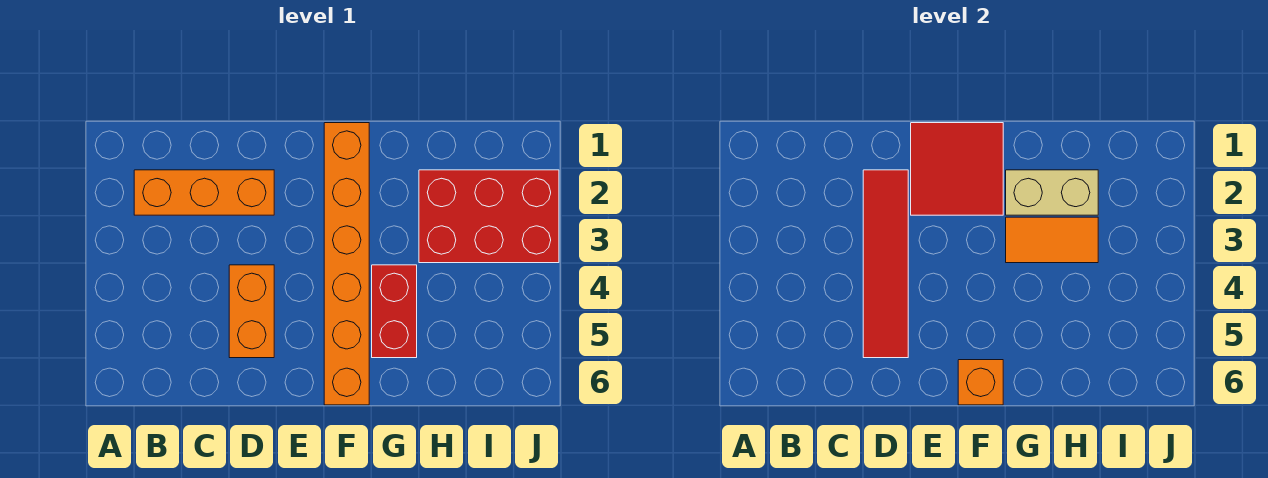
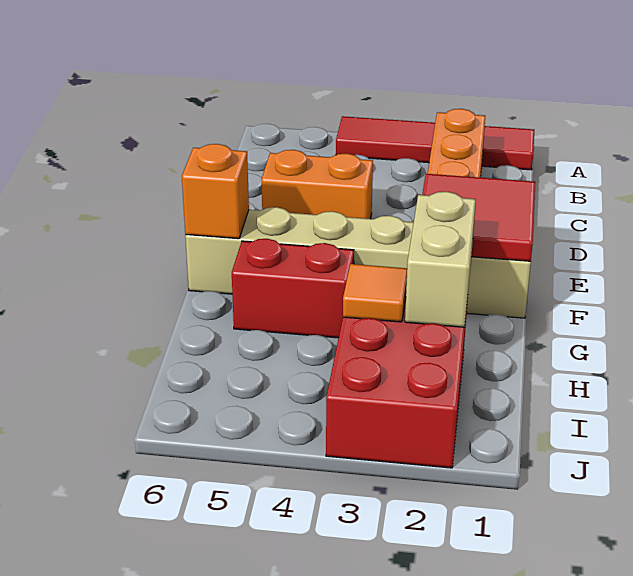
red 1x4 tile [863,170,908,358] -> red 1x4 tile moved to [336,116,534,170]
orange 1x6 brick [324,123,369,405] -> tan 1x6 brick [185,207,531,318]
orange 1x2 tile [1006,217,1098,263] -> orange 1x1 tile [343,264,407,322]

